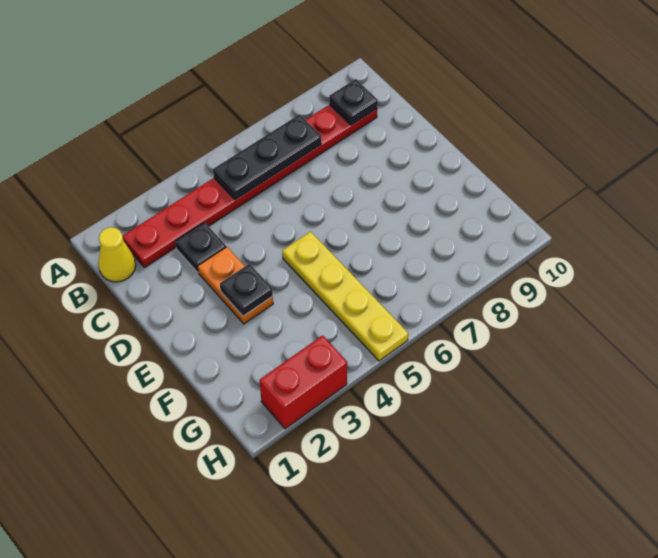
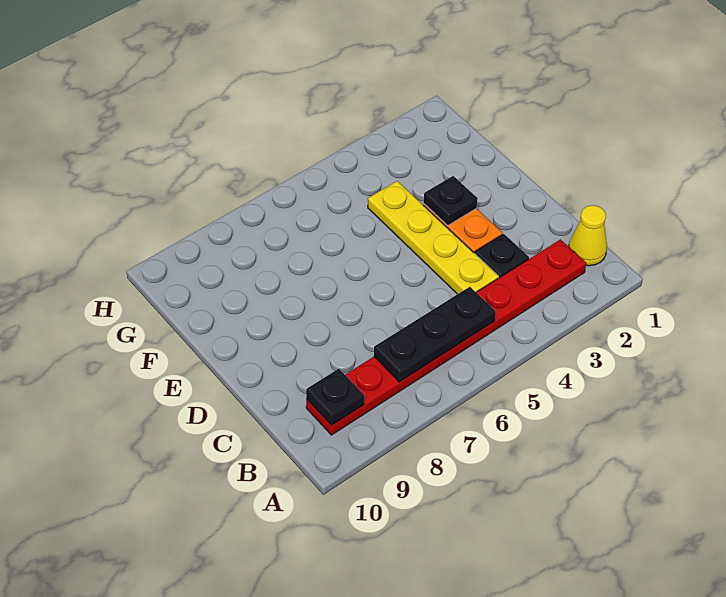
yellow 1x4 plate [282,232,408,361] -> yellow 1x4 plate moved to [368,181,499,294]
red 1x2 brick [260,335,347,429] -> none

